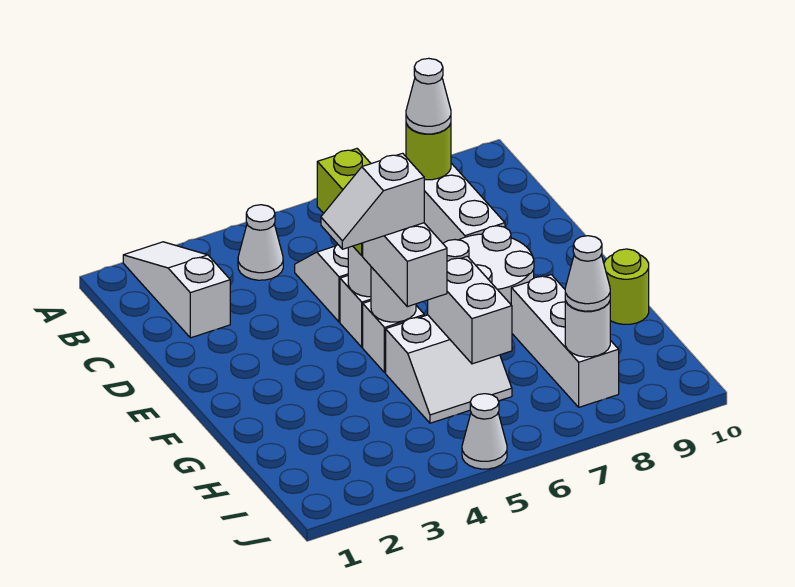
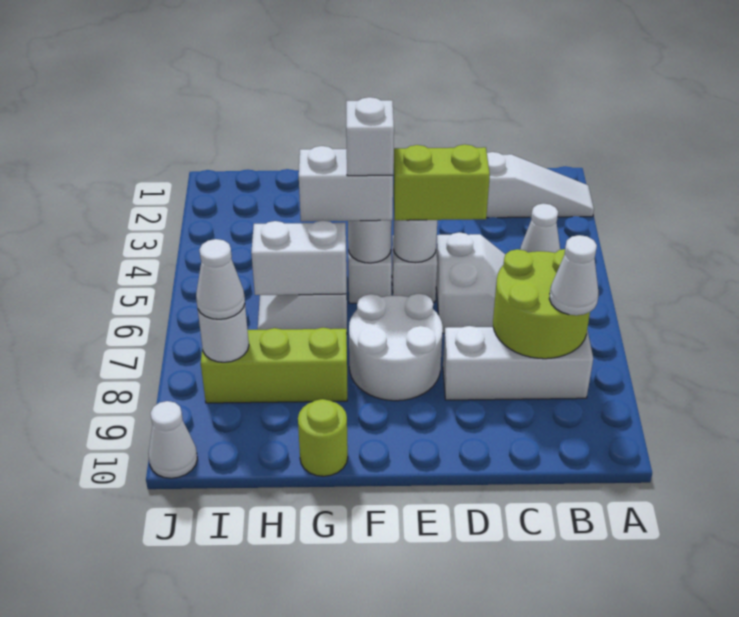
lime 1x1 round brick [406,123,451,180] -> lime 2x2 round brick [493,249,590,359]
white 1x3 brick [511,275,619,407] -> lime 1x3 brick [201,328,347,403]
white 1x1 cone [462,394,507,469] -> white 1x1 cone moved to [149,401,197,478]

